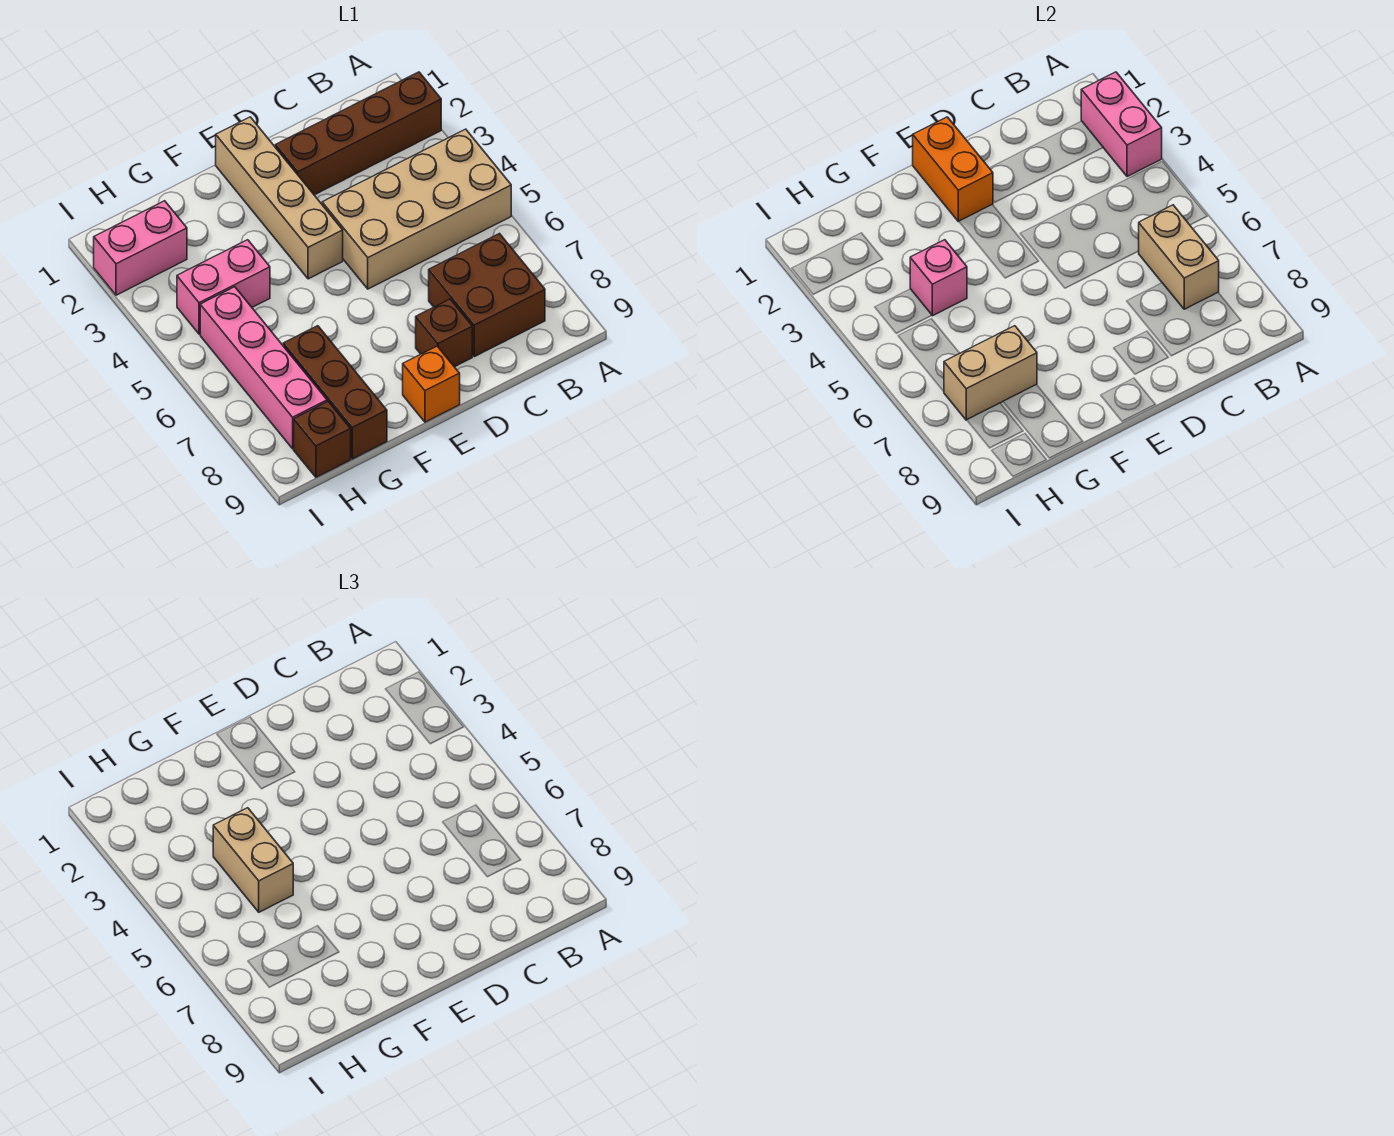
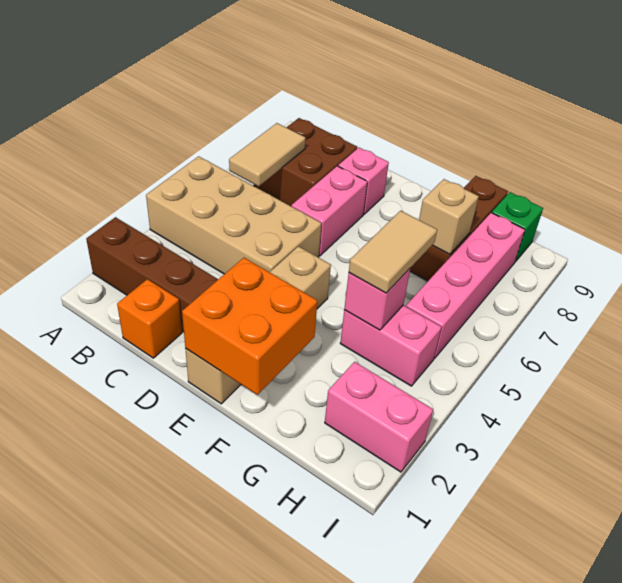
pink 1x2 brick [1081,72,1162,177] -> pink 1x2 brick moved to [291,166,367,256]
tan 1x2 brick [1139,205,1219,309] -> tan 1x2 tile [229,123,306,186]
brown 1x1 brick [416,299,472,367] -> pink 1x1 brick [338,148,389,214]
orange 1x2 brick [913,117,993,222] -> orange 2x2 brick [182,258,317,395]
orange 1x1 brick [403,346,460,422] -> orange 1x1 brick moved to [117,279,182,358]
tan 1x2 brick [213,808,293,912] -> tan 1x2 tile [349,211,437,293]
tan 1x2 brick [944,326,1037,420] -> tan 1x1 brick [419,179,479,254]
brown 1x1 brick [294,402,351,477] -> green 1x1 brick [492,192,543,262]

